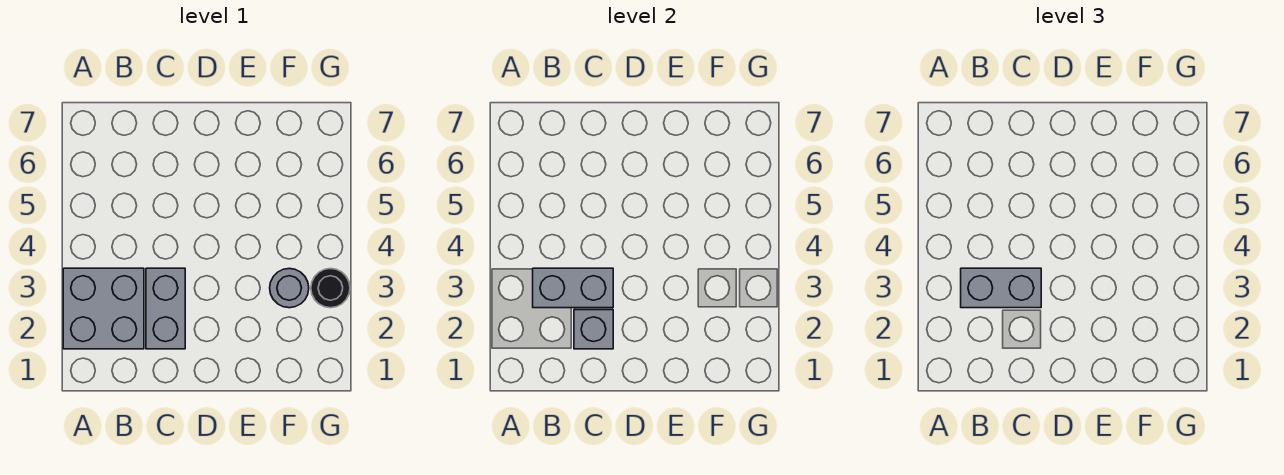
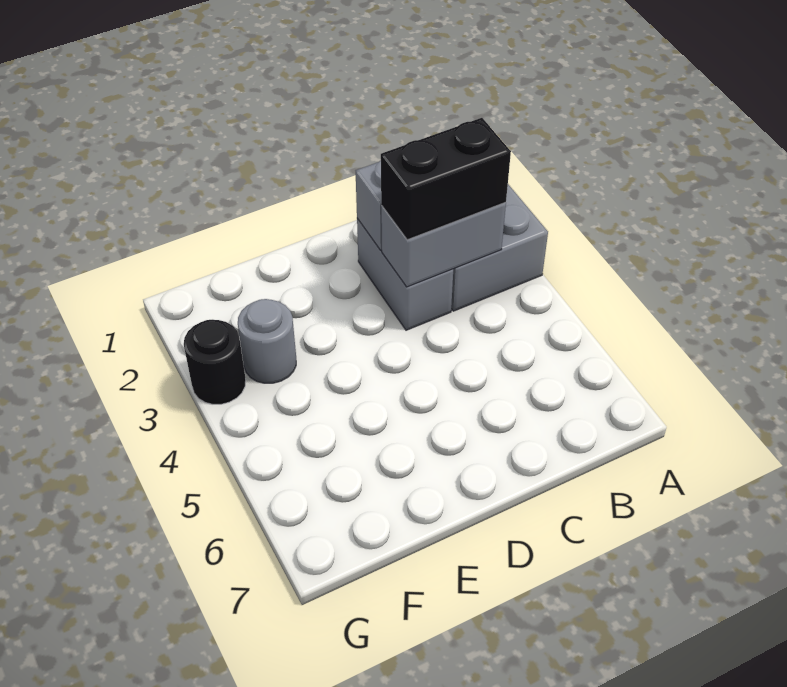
grey 1x2 brick [961,268,1041,308] -> black 1x2 brick [381,118,511,240]

